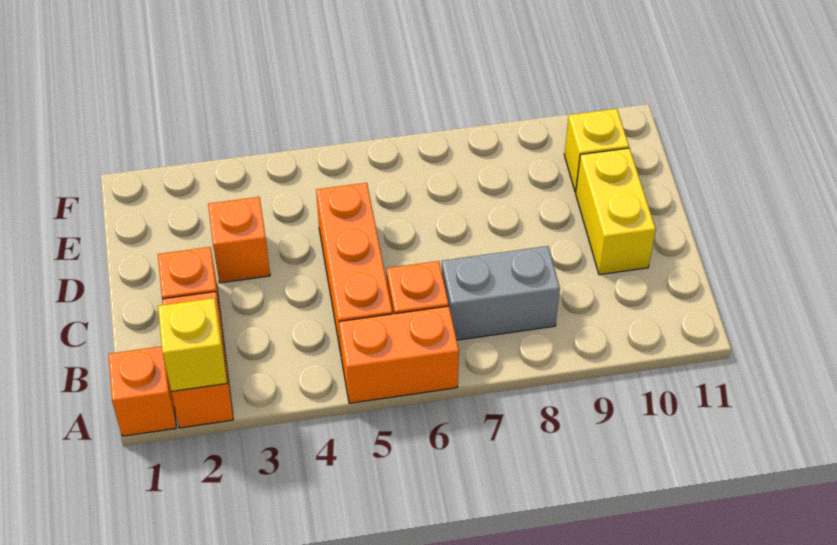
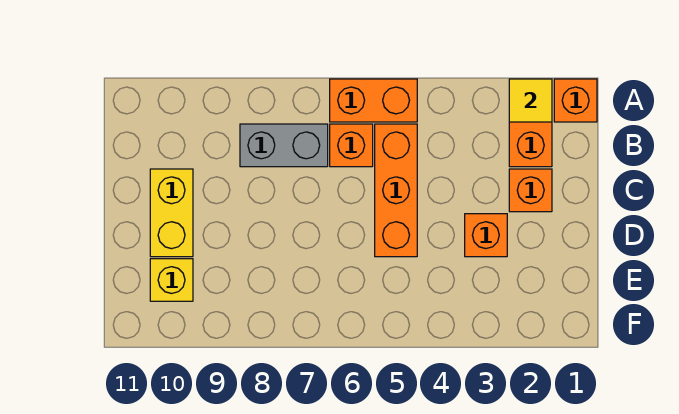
yellow 1x1 brick [158,298,227,391] -> yellow 1x1 tile [509,79,552,122]

